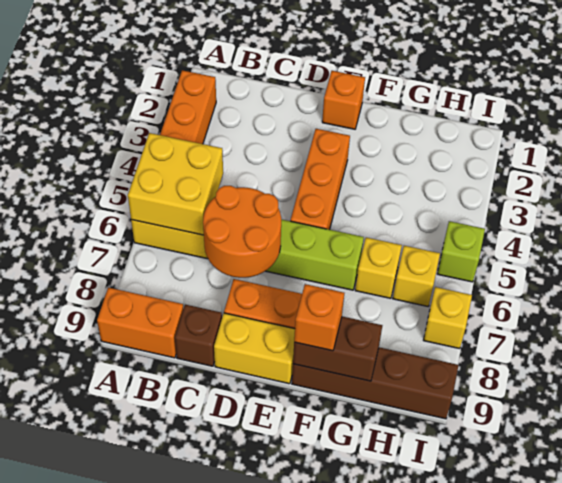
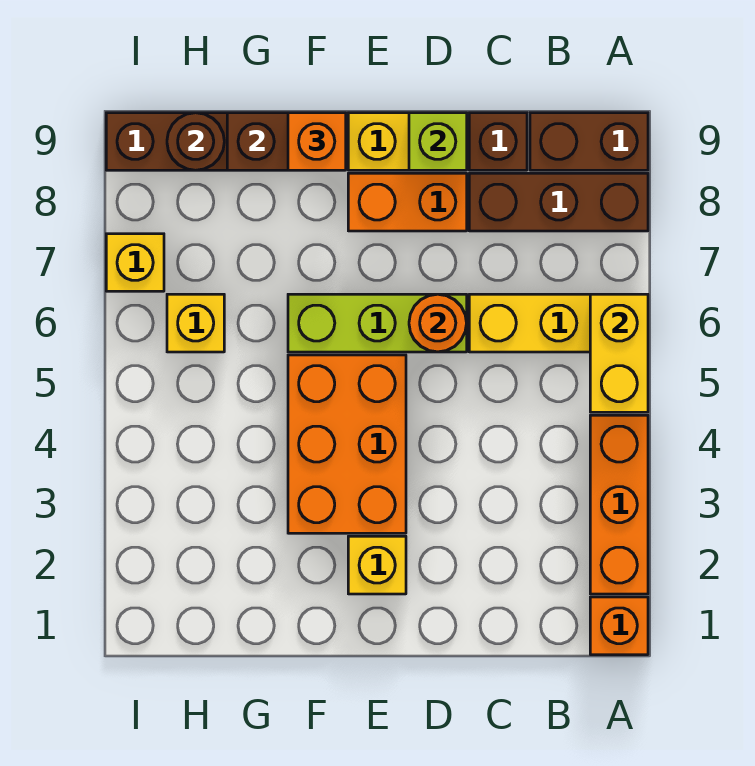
yellow 2x2 brick [128,133,223,235] -> yellow 1x2 brick [590,294,648,412]
none -> brown 1x3 brick [469,173,648,231]
orange 1x2 brick [97,288,183,358] -> brown 1x2 brick [530,113,648,170]
orange 2x2 round brick [203,186,281,278] -> orange 1x1 round brick [409,294,467,352]
orange 1x1 brick [322,71,365,129] -> orange 1x1 brick moved to [590,597,648,655]
orange 1x3 brick [290,129,350,230] -> orange 2x3 brick [288,355,406,533]
yellow 1x1 brick [355,238,402,298] -> yellow 1x1 brick moved to [348,536,406,594]
none -> brown 1x1 round brick [167,113,224,170]
lime 1x1 brick [437,221,485,282] -> lime 1x1 brick moved to [409,113,467,170]

